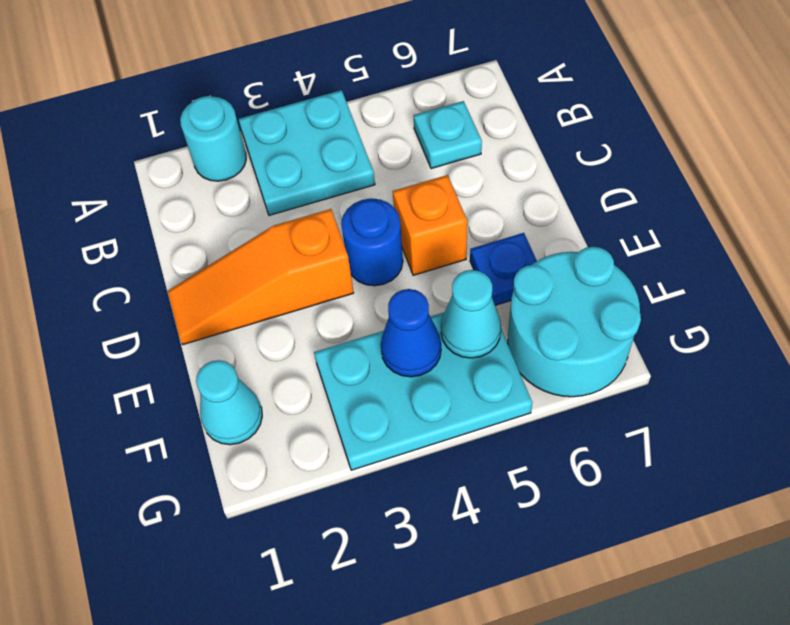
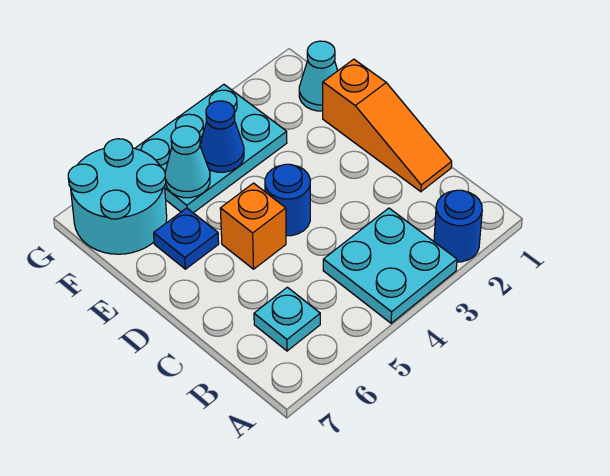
cyan 1x1 round brick [180,96,246,181] -> blue 1x1 round brick [434,190,482,262]
orange 1x3 slope [167,209,354,345] -> orange 1x3 slope turned to [323,59,452,192]

